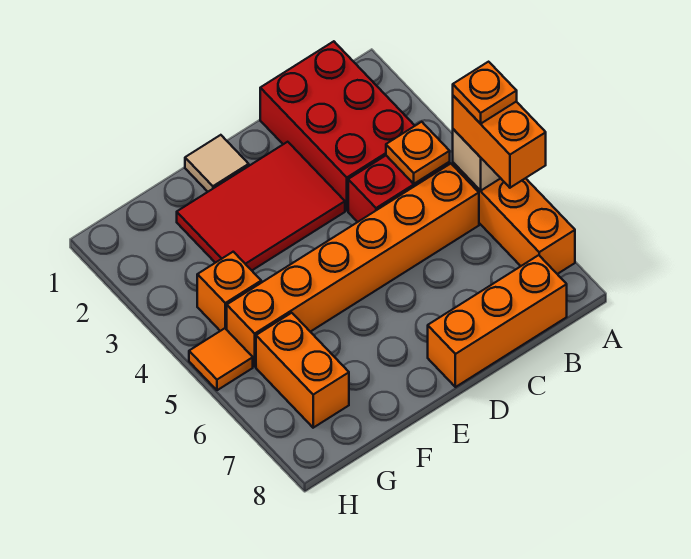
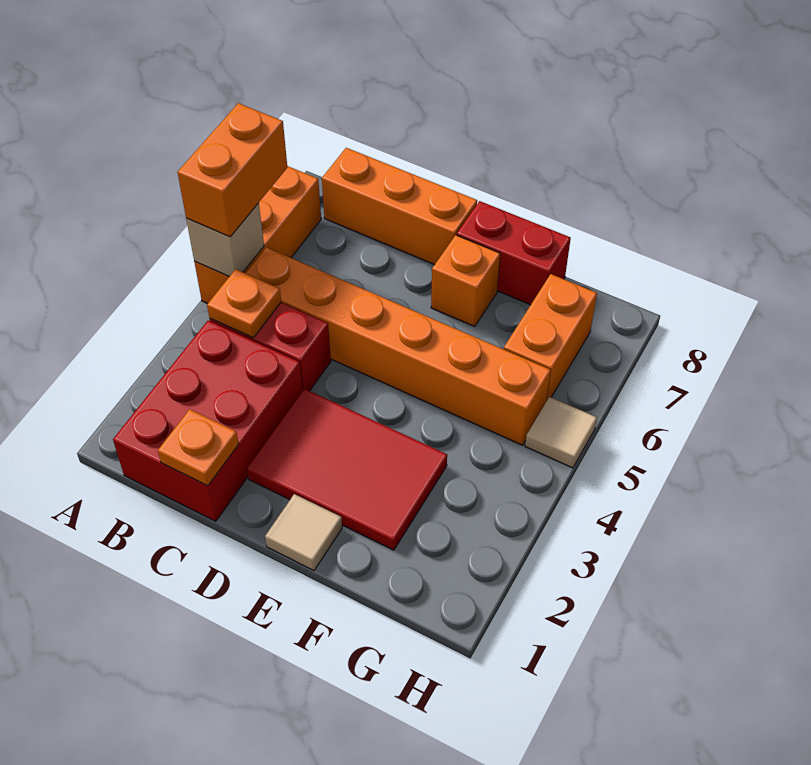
orange 1x1 plate [453,62,517,124] -> orange 1x1 plate moved to [158,409,239,486]
none -> red 1x2 brick [457,201,571,305]
orange 1x1 brick [197,252,261,331] -> orange 1x1 brick moved to [431,235,500,326]
orange 1x1 tile [189,328,253,390] -> tan 1x1 tile [525,397,597,468]

